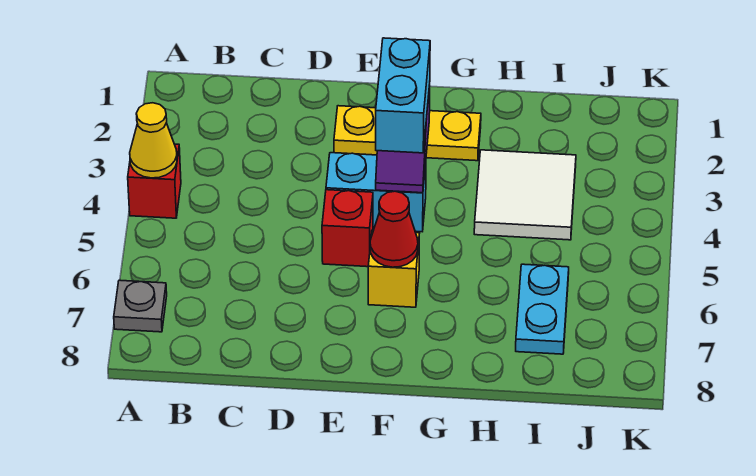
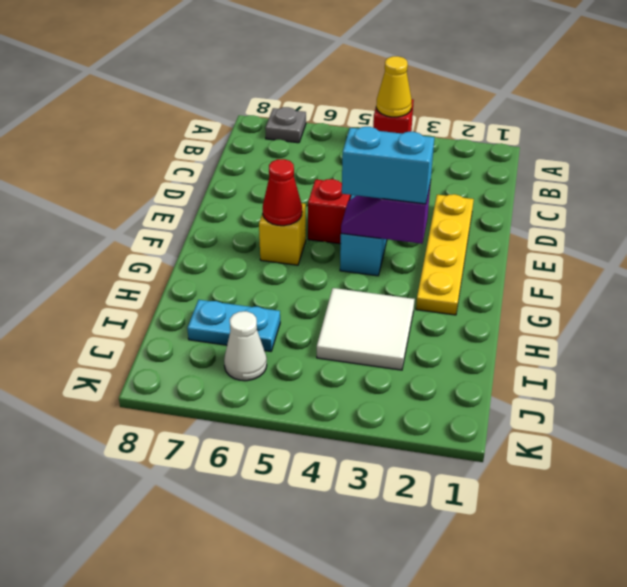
yellow 1x3 plate [334,106,481,161] -> yellow 1x4 plate [416,194,474,315]
none -> white 1x1 cone [224,311,267,381]

